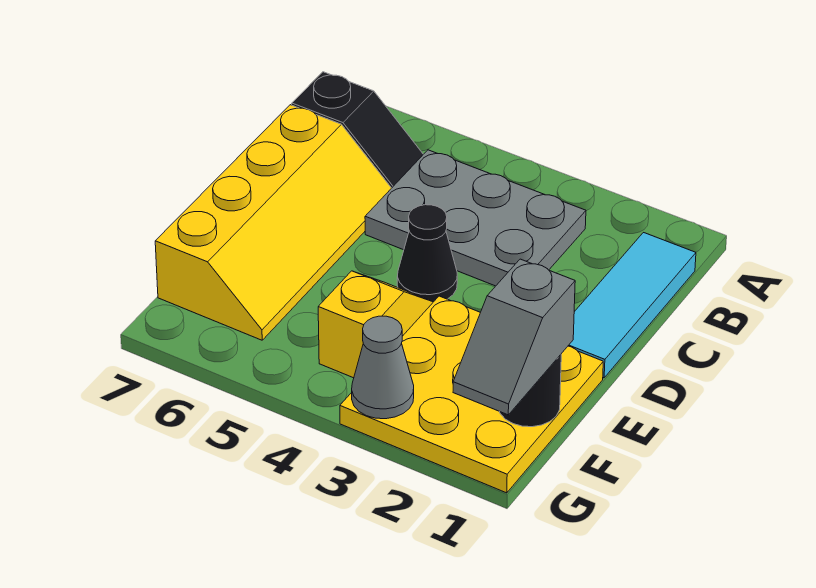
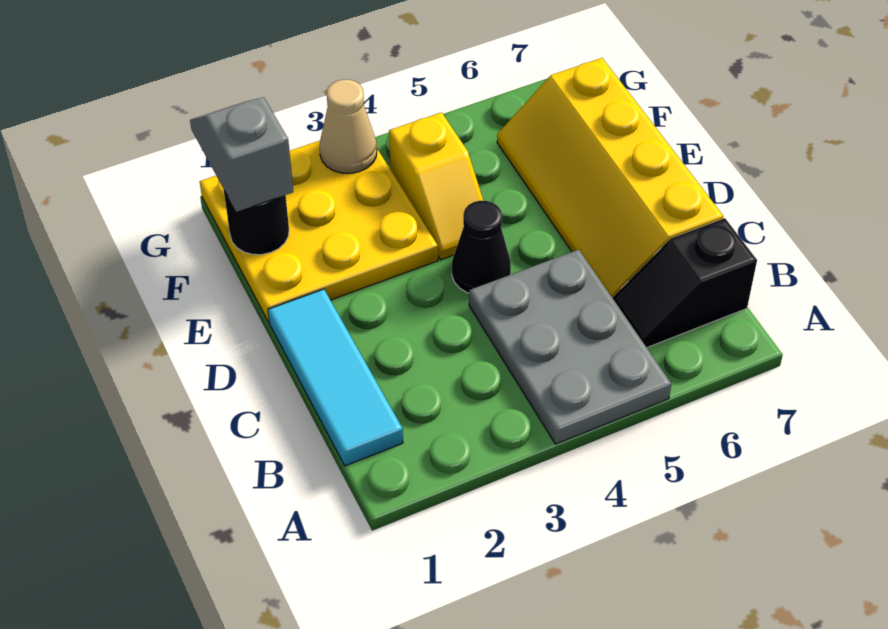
grey 2x3 plate [365,150,586,286] -> grey 2x3 plate turned to [469,249,671,444]
grey 1x1 cone [352,316,414,419] -> tan 1x1 cone [320,80,377,173]

